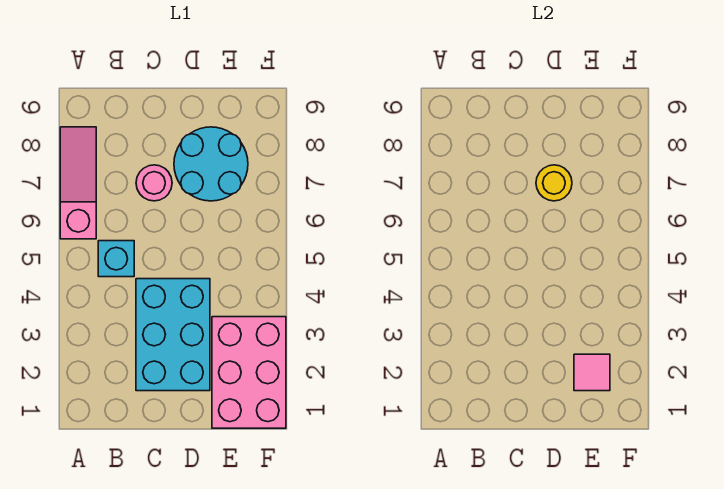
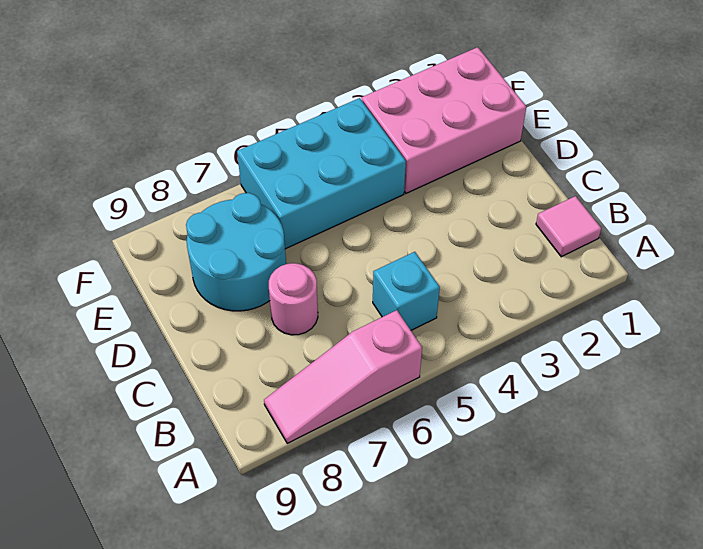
cyan 2x3 brick [136,279,210,391] -> cyan 2x3 brick moved to [237,98,406,249]
yellow 1x1 round brick [536,165,572,201] -> none
pink 1x1 tile [574,354,610,391] -> pink 1x1 tile moved to [536,196,601,257]

